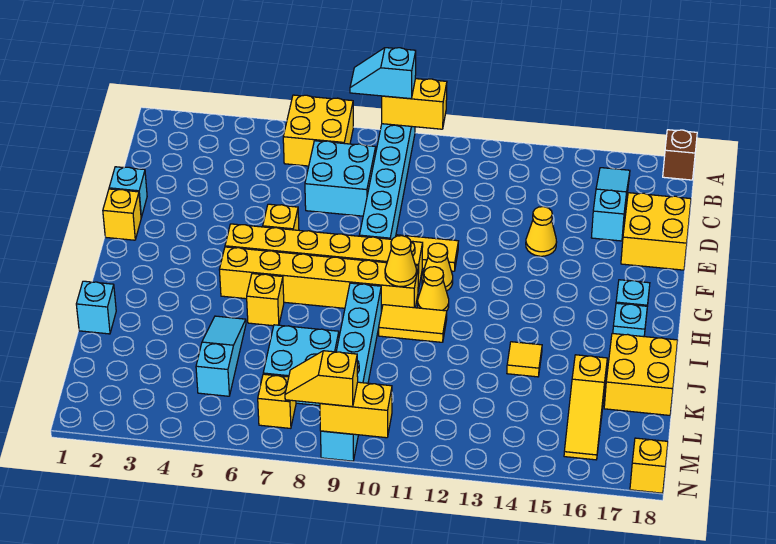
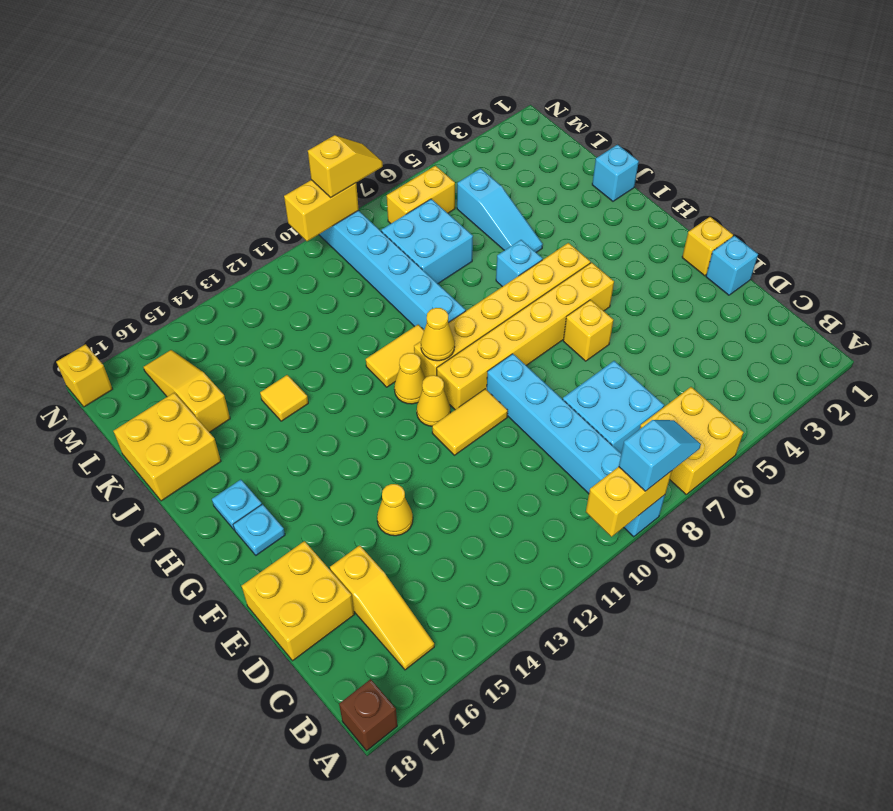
cyan 1x3 slope [591,168,630,241] -> yellow 1x3 slope [330,545,434,670]
yellow 1x1 brick [247,274,284,326] -> cyan 1x1 brick [496,240,543,287]
yellow 1x1 brick [258,374,296,428] -> yellow 1x2 brick [387,166,455,224]

